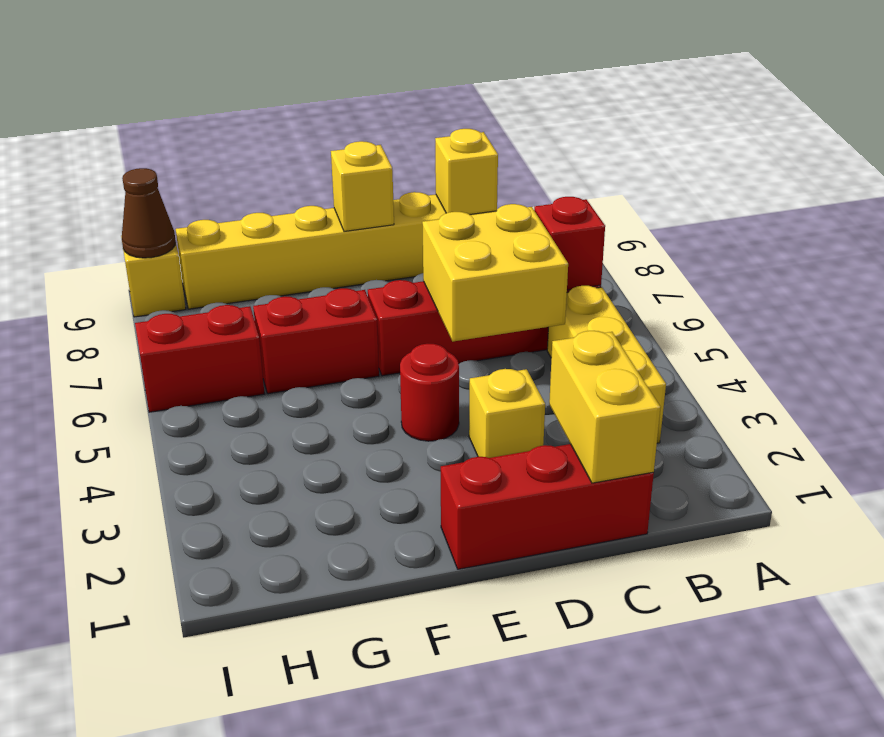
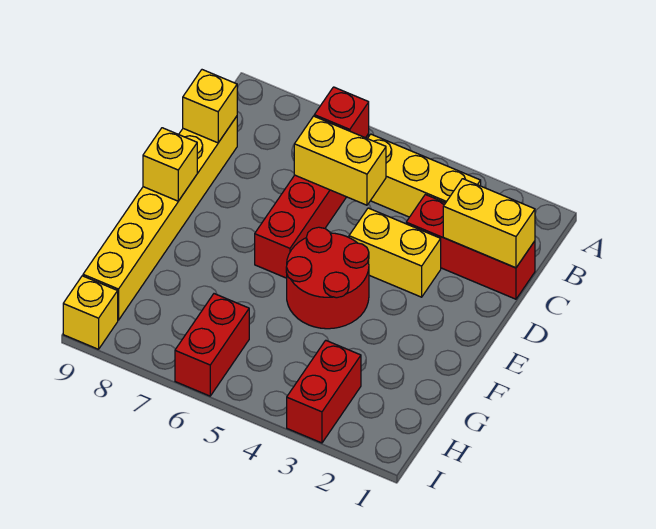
red 1x3 brick [441,444,654,569] -> red 1x3 brick turned to [406,195,535,299]
yellow 2x2 brick [422,204,568,342] -> yellow 1x2 brick [294,116,386,205]
yellow 1x1 brick [469,369,545,458] -> yellow 1x2 brick [349,208,441,297]
red 1x1 round brick [400,344,459,441] -> red 2x2 round brick [286,227,369,329]
red 1x2 brick [253,288,379,394] -> red 1x2 brick moved to [287,340,361,443]
brown 1x1 cone [122,168,176,258] -> none

